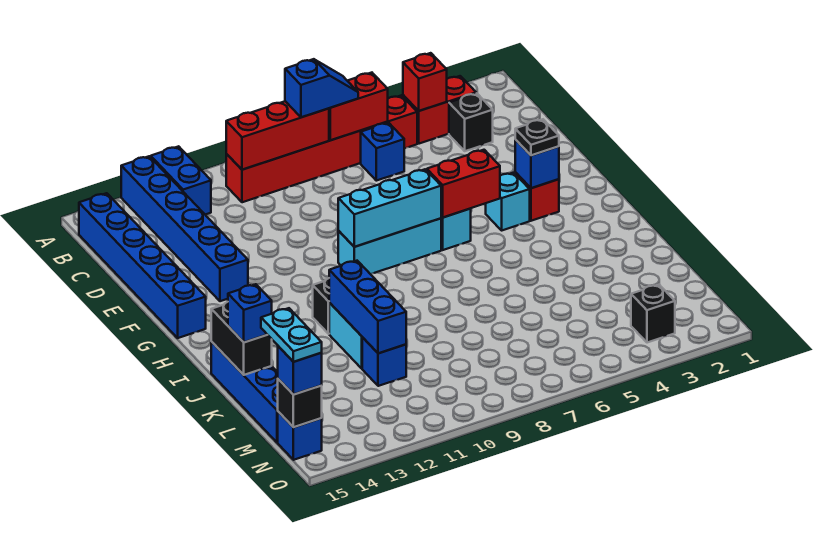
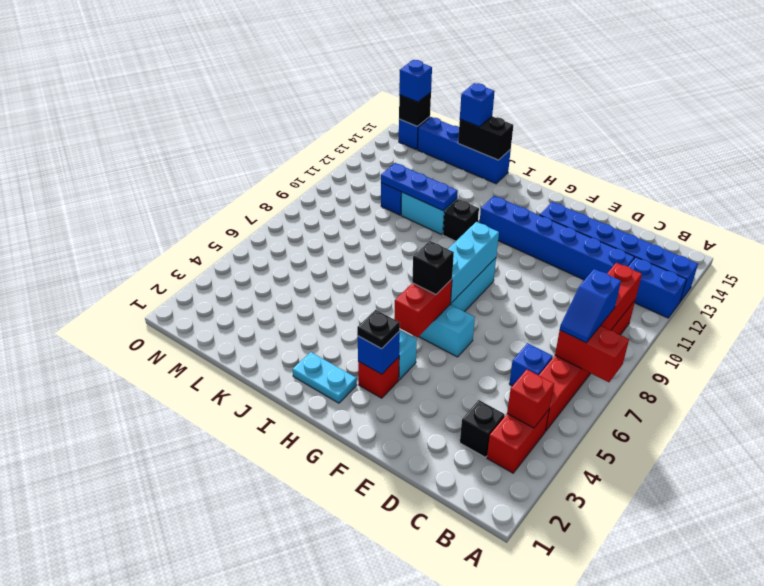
red 1x2 brick [329,73,388,140] -> red 1x2 brick turned to [555,326,629,382]
blue 1x6 brick [79,193,206,338] -> blue 1x6 brick moved to [480,196,635,280]
blue 1x3 brick [329,261,406,353] -> blue 1x3 plate [381,163,458,211]
cyan 1x2 plate [261,308,322,362] -> cyan 1x2 plate moved to [292,352,357,403]
black 1x1 brick [631,285,675,343] -> black 1x1 brick moved to [412,241,454,294]

